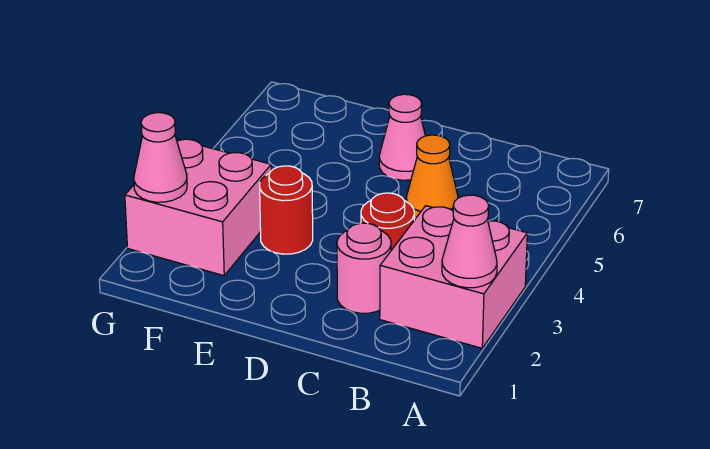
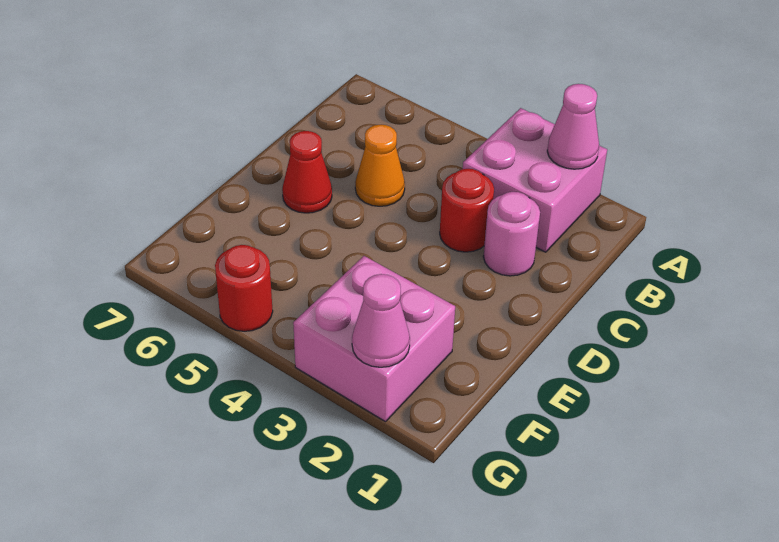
pink 1x1 cone [379,94,425,180] -> red 1x1 cone [282,131,332,213]
red 1x1 round brick [260,166,313,254] -> red 1x1 round brick moved to [215,245,273,331]

